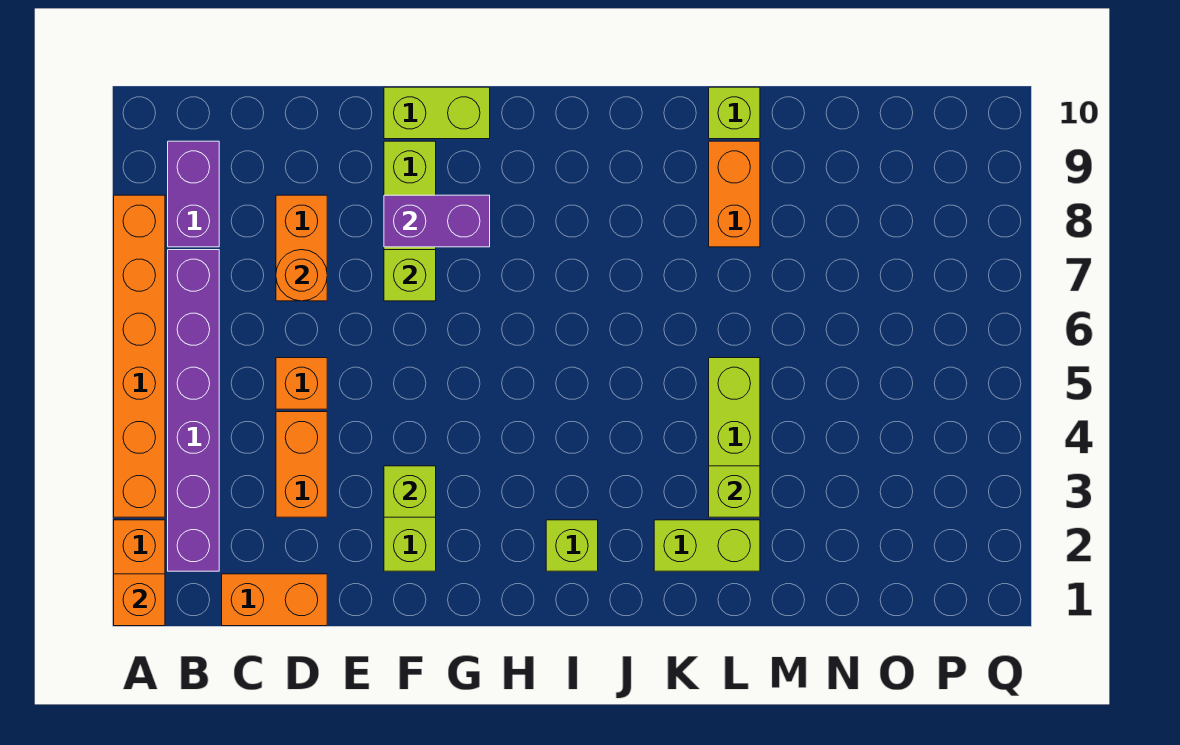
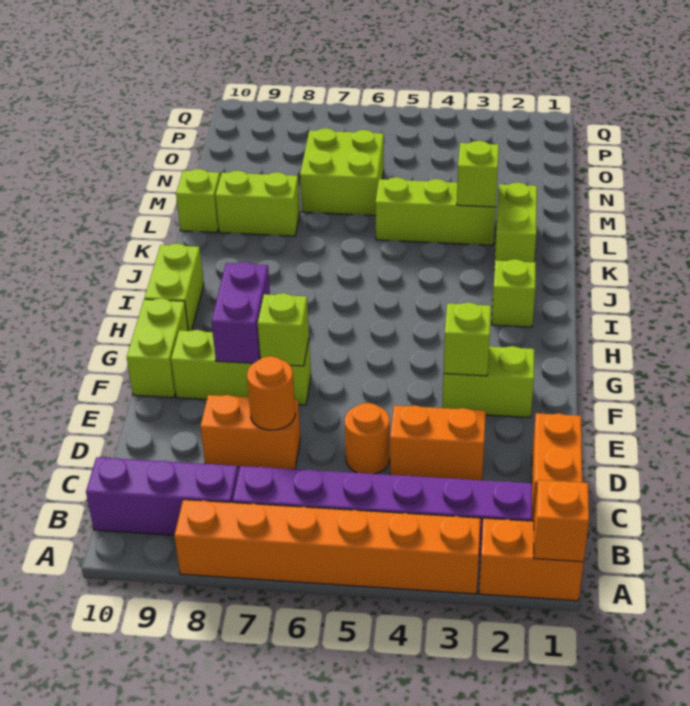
purple 1x2 brick [168,141,219,247] -> purple 1x3 brick [86,457,238,535]
orange 1x1 brick [276,358,327,409] -> orange 1x1 round brick [345,403,390,474]
none -> lime 1x2 brick [144,243,204,331]
orange 1x2 brick [709,141,760,247] -> lime 1x2 brick [216,171,300,236]
none -> lime 2x2 brick [300,128,384,215]

